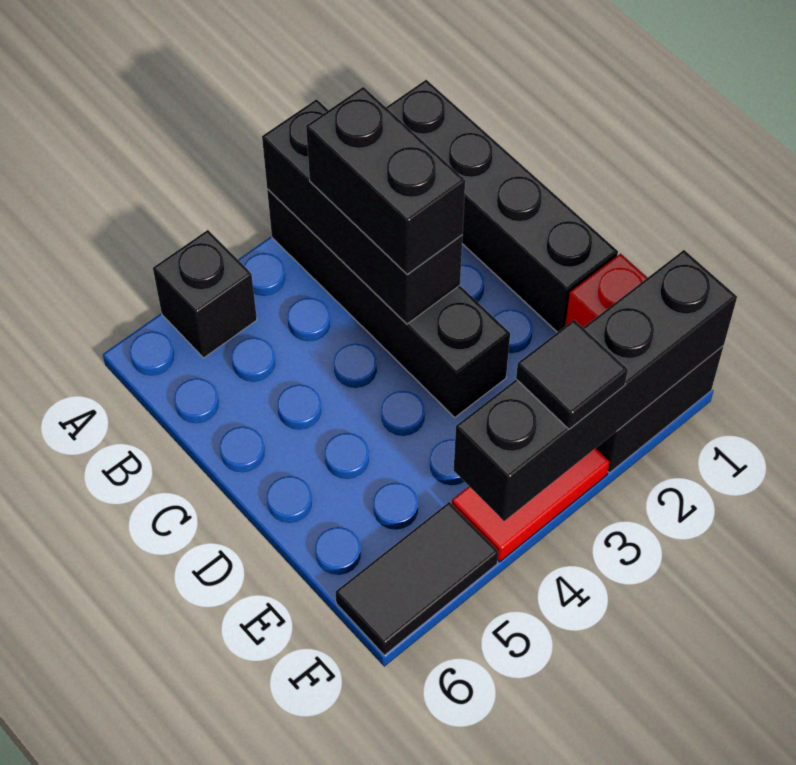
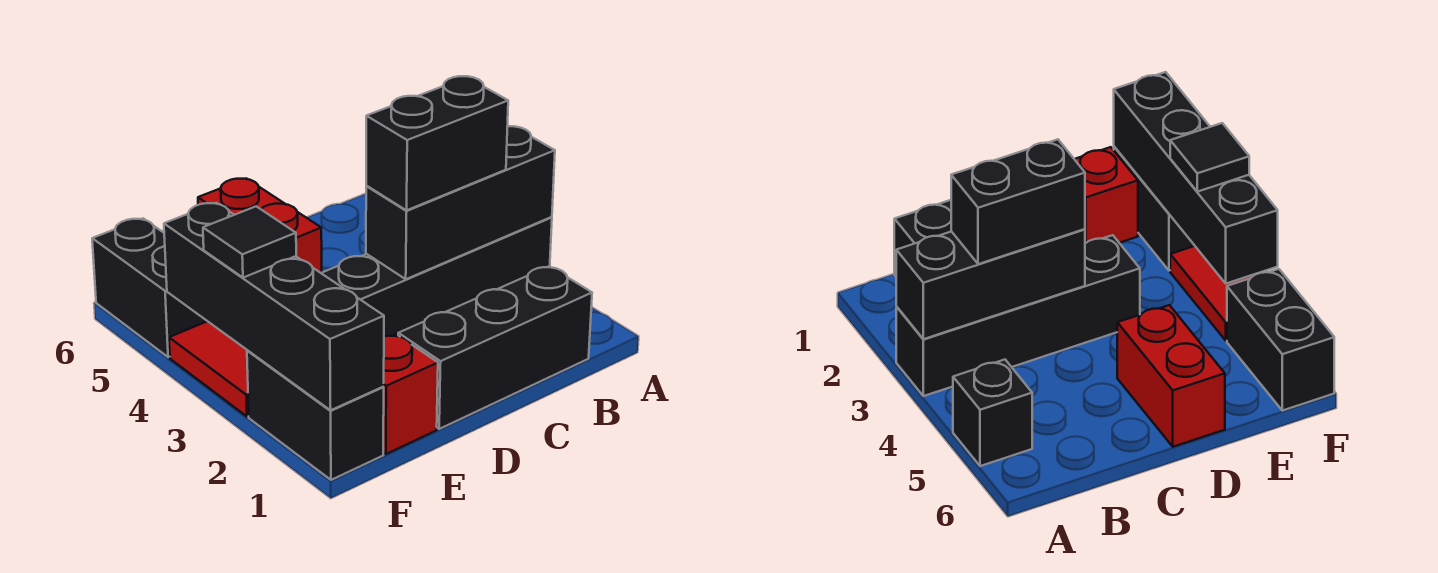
black 1x4 brick [386,80,618,332] -> black 1x3 brick [398,266,592,429]
none -> red 1x2 brick [198,178,322,273]
black 1x2 tile [336,502,498,655] -> black 1x2 brick [92,219,207,357]

